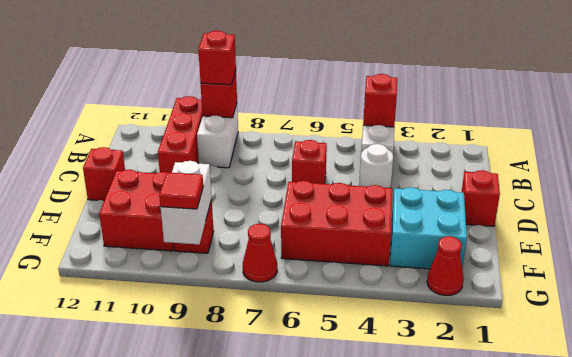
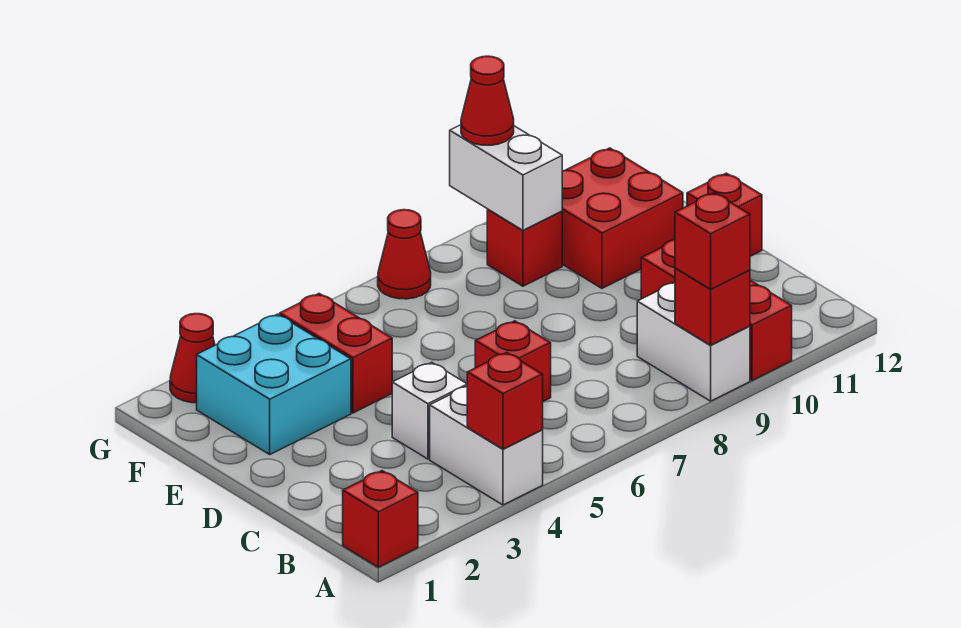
white 1x1 round brick [359,144,393,188] -> white 1x1 brick [392,362,467,459]
red 1x1 brick [461,170,500,226] -> red 1x1 brick moved to [343,471,418,567]
red 2x3 brick [281,181,392,266] -> red 1x2 brick [280,294,392,413]
red 1x1 tile [159,172,203,209] -> red 1x1 cone [461,56,514,145]

